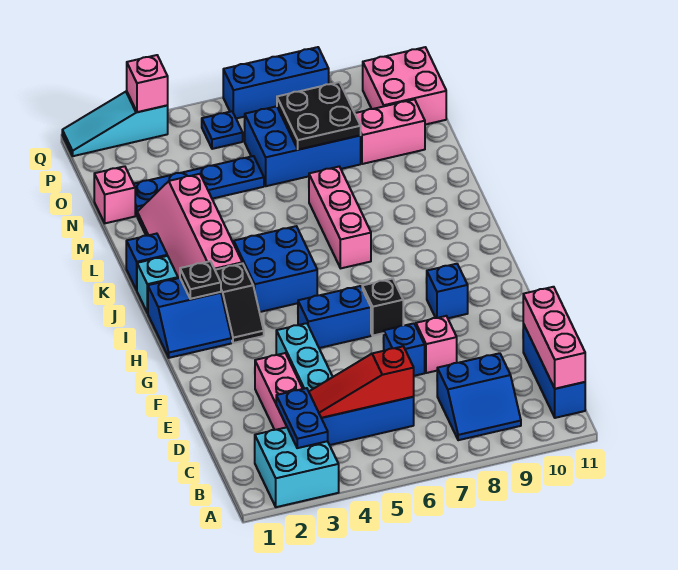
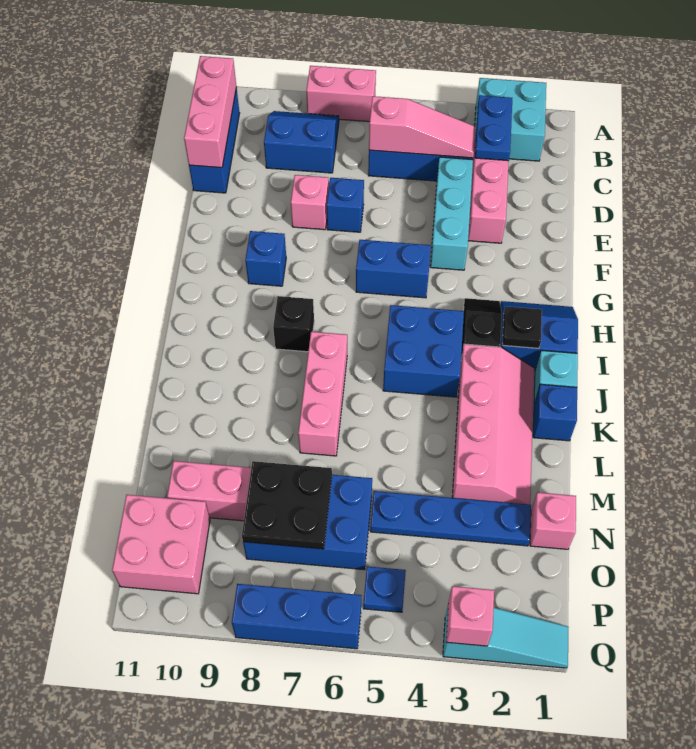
none -> pink 1x2 brick [306,66,376,122]
red 1x3 slope [309,346,414,418] -> pink 1x3 slope [369,96,475,158]
black 1x1 brick [362,279,403,336] -> black 1x1 brick moved to [273,296,314,352]

